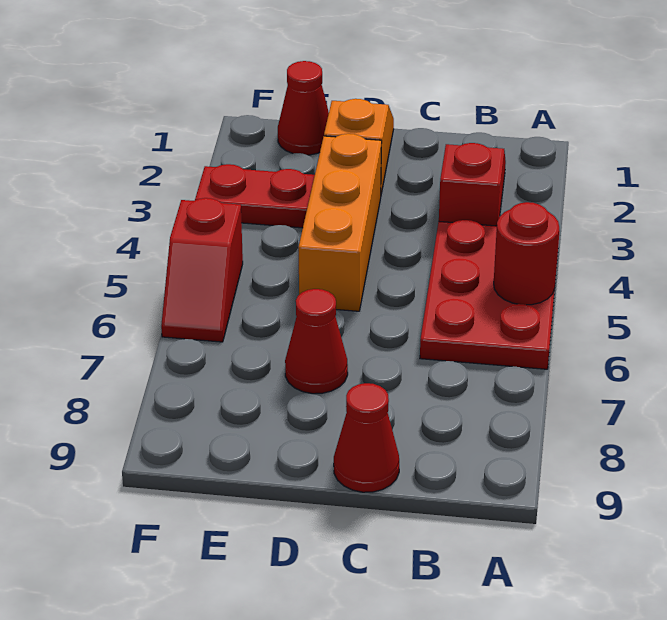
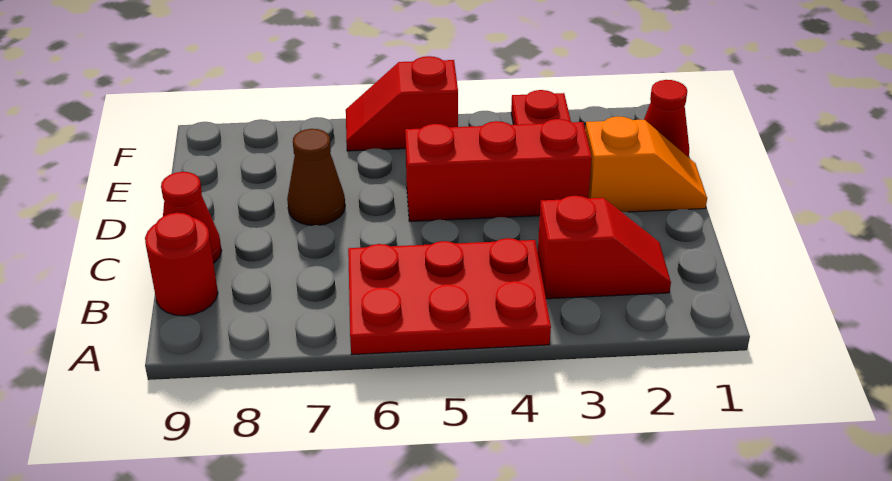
red 1x1 round brick [494,202,559,305] -> red 1x1 round brick moved to [145,213,218,316]
orange 1x3 brick [298,134,382,311] -> red 1x3 brick [405,119,592,221]
red 1x1 cone [285,289,348,394] -> brown 1x1 cone [287,129,345,225]

